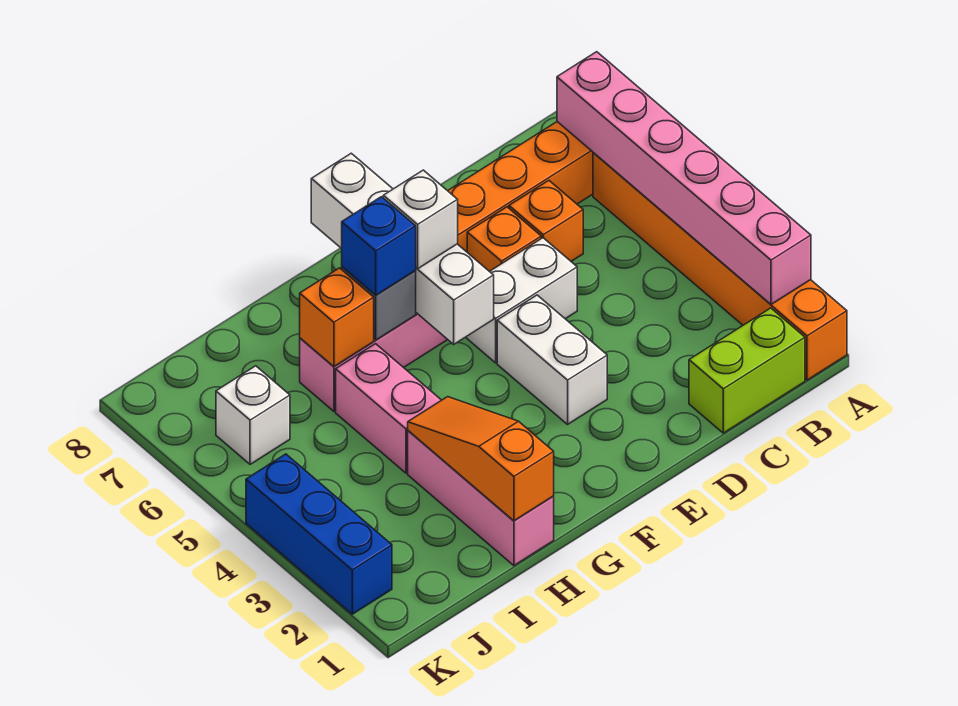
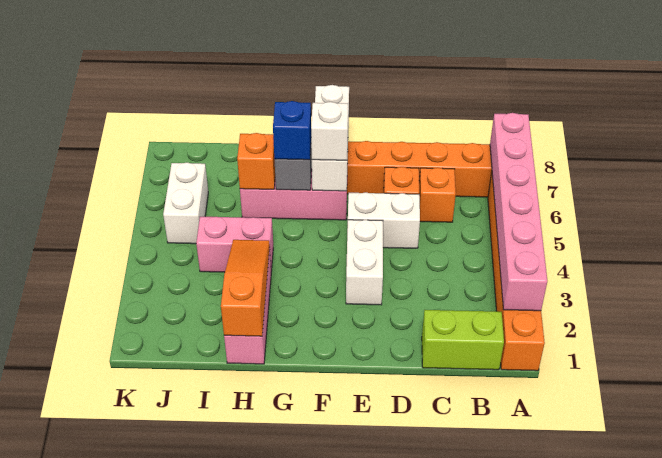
white 1x4 brick [311,153,494,344] -> white 1x3 brick [312,85,349,191]
pink 1x2 brick [336,344,441,473] -> pink 1x2 brick turned to [196,217,273,272]
white 1x1 brick [216,366,290,464] -> white 1x2 brick [163,163,208,244]
blue 1x3 brick [246,454,392,614] -> none

